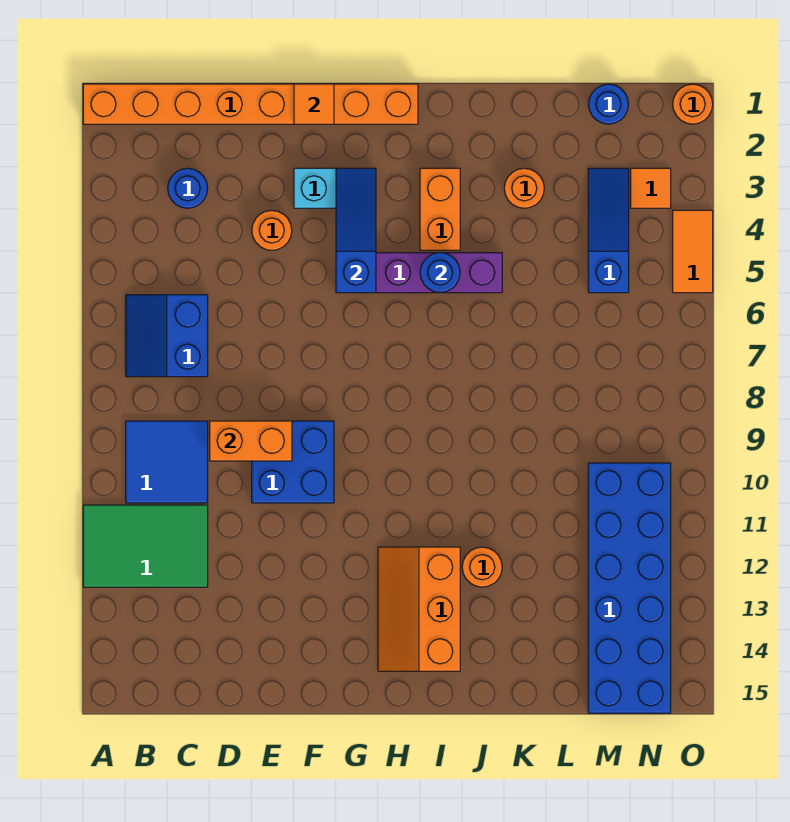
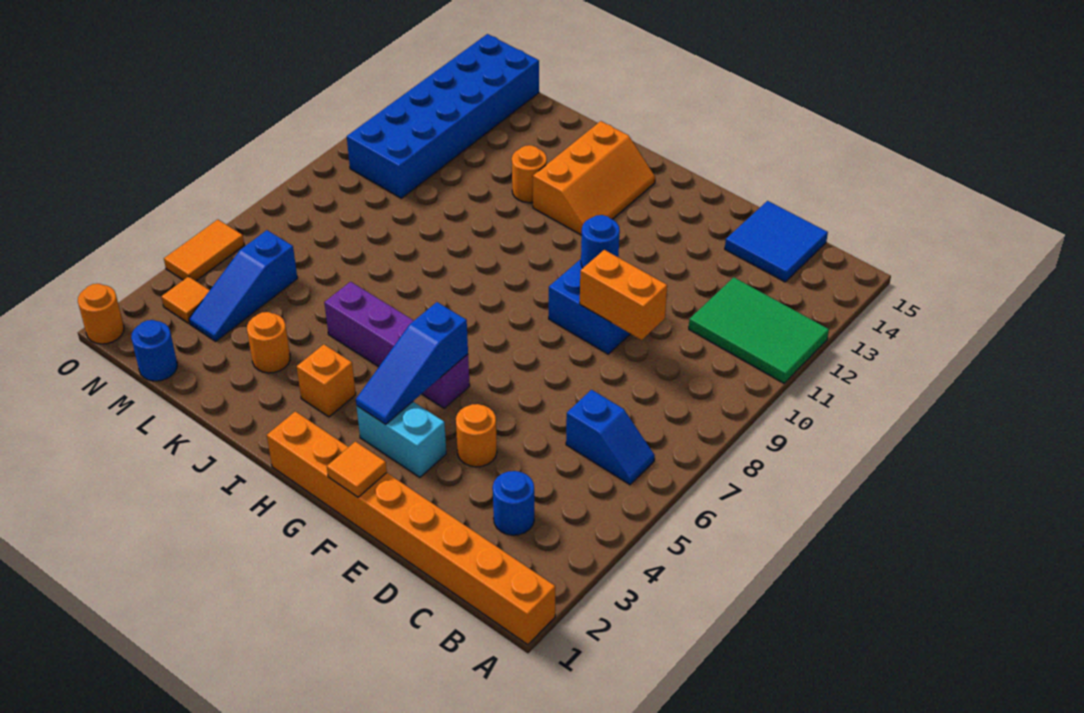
blue 2x2 slope [126,295,208,377] -> blue 1x2 slope [566,390,655,485]
blue 2x2 tile [126,421,208,503] -> blue 2x2 tile moved to [725,201,828,282]
orange 1x2 brick [420,168,460,250] -> orange 1x1 brick [297,344,356,417]
blue 1x1 round brick [420,253,460,293] -> blue 1x1 round brick moved to [581,215,620,268]

